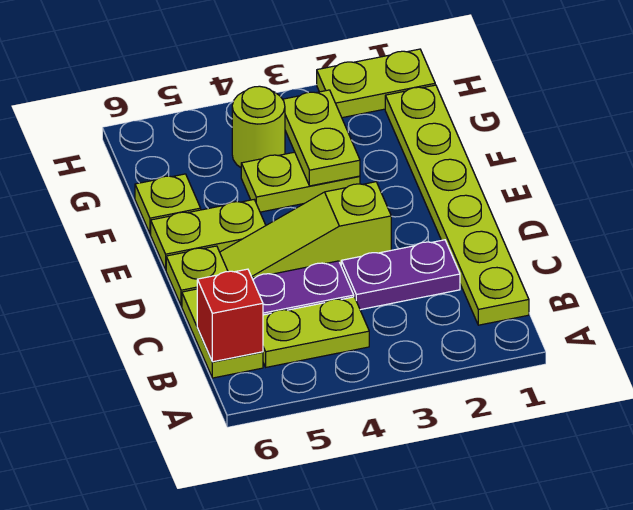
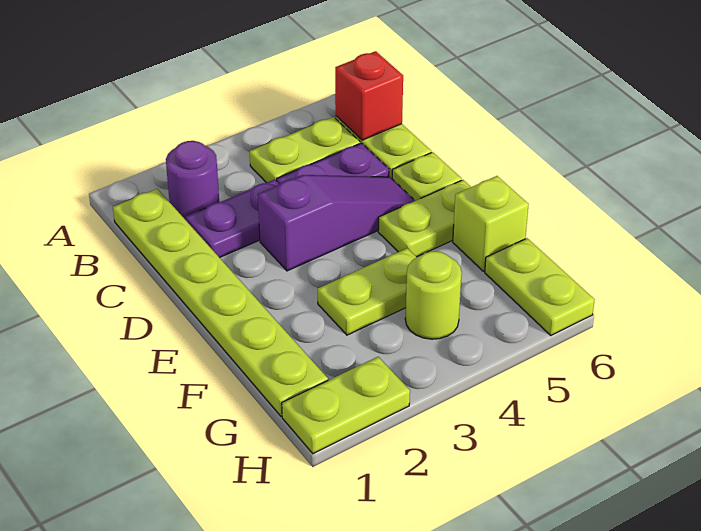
none -> purple 1x1 round brick [166,141,219,220]
lime 1x3 slope [220,182,391,278] -> purple 1x3 slope [258,175,415,271]
lime 1x2 plate [283,90,360,186] -> lime 1x2 plate moved to [485,238,594,335]
lime 1x1 plate [135,174,201,234] -> lime 1x1 brick [453,176,529,271]

